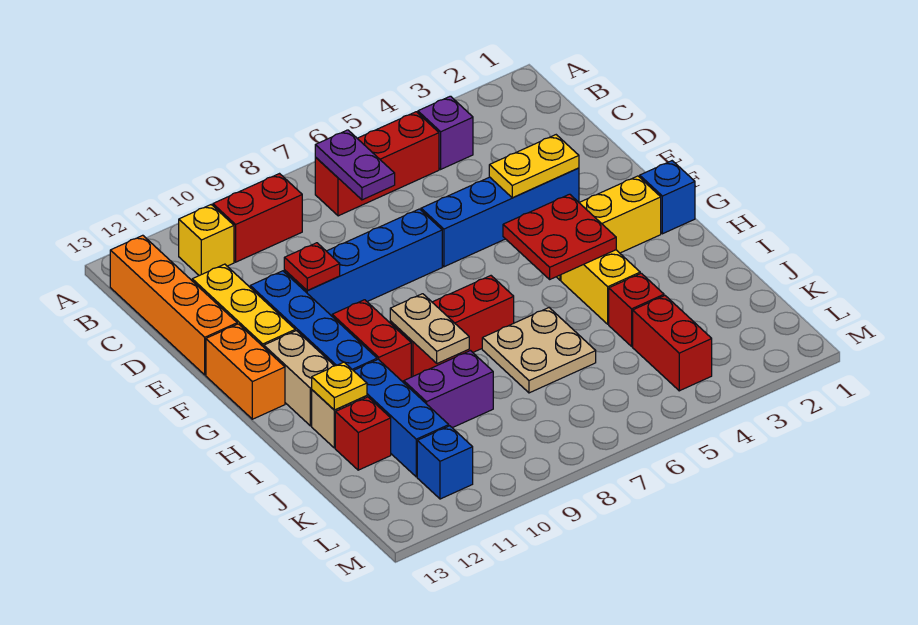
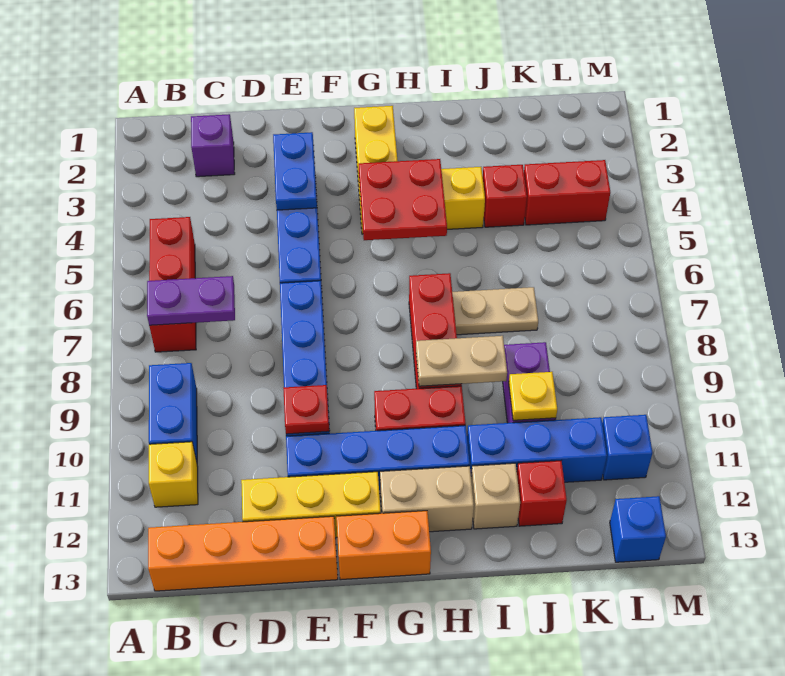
purple 1x1 brick [418,96,473,169] -> purple 1x1 brick moved to [191,114,235,177]
red 1x2 brick [213,174,302,262] -> blue 1x2 brick [149,363,197,461]
yellow 1x2 plate [489,135,579,198] -> blue 1x2 plate [273,132,317,210]
blue 1x1 brick [640,161,695,234] -> blue 1x1 brick moved to [610,496,666,562]
tan 2x2 plate [482,308,596,393] -> tan 1x2 plate [452,287,538,335]
yellow 1x1 plate [312,362,367,410] -> yellow 1x1 plate moved to [509,372,557,420]

